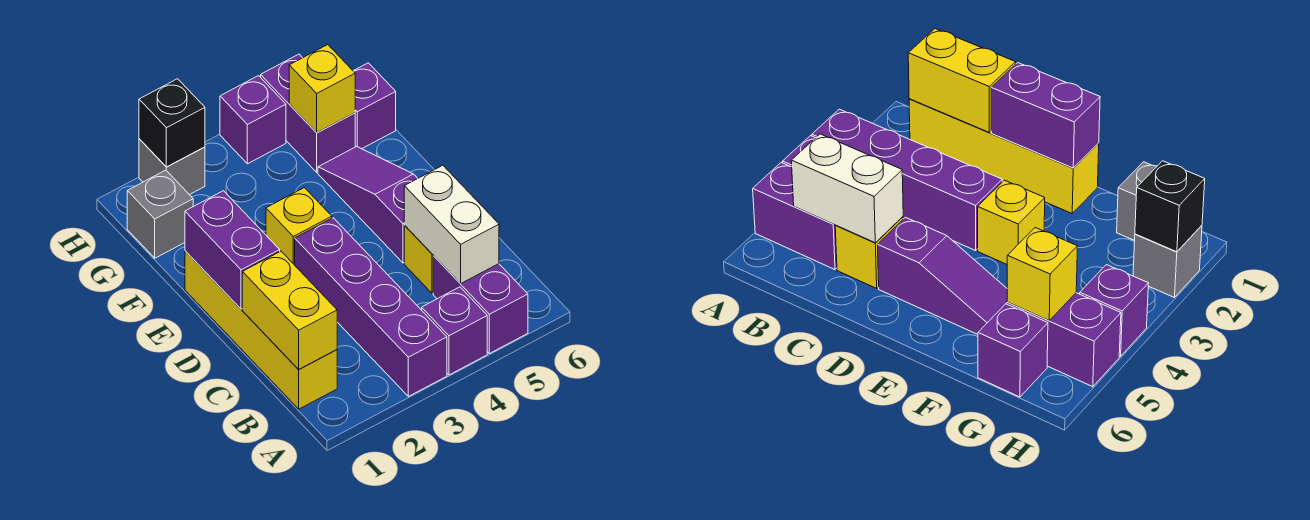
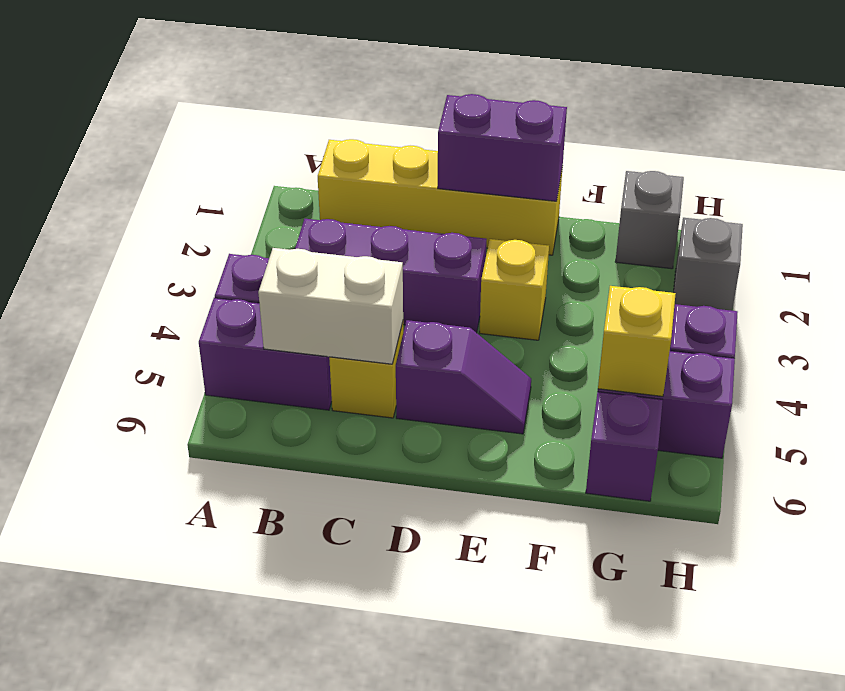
purple 1x4 brick [295,218,447,396] -> purple 1x3 brick [295,219,486,333]
yellow 1x2 brick [242,251,337,369] -> none
purple 1x3 slope [318,147,418,263] -> purple 1x2 slope [396,320,531,434]
black 1x1 brick [139,79,205,167] -> none

